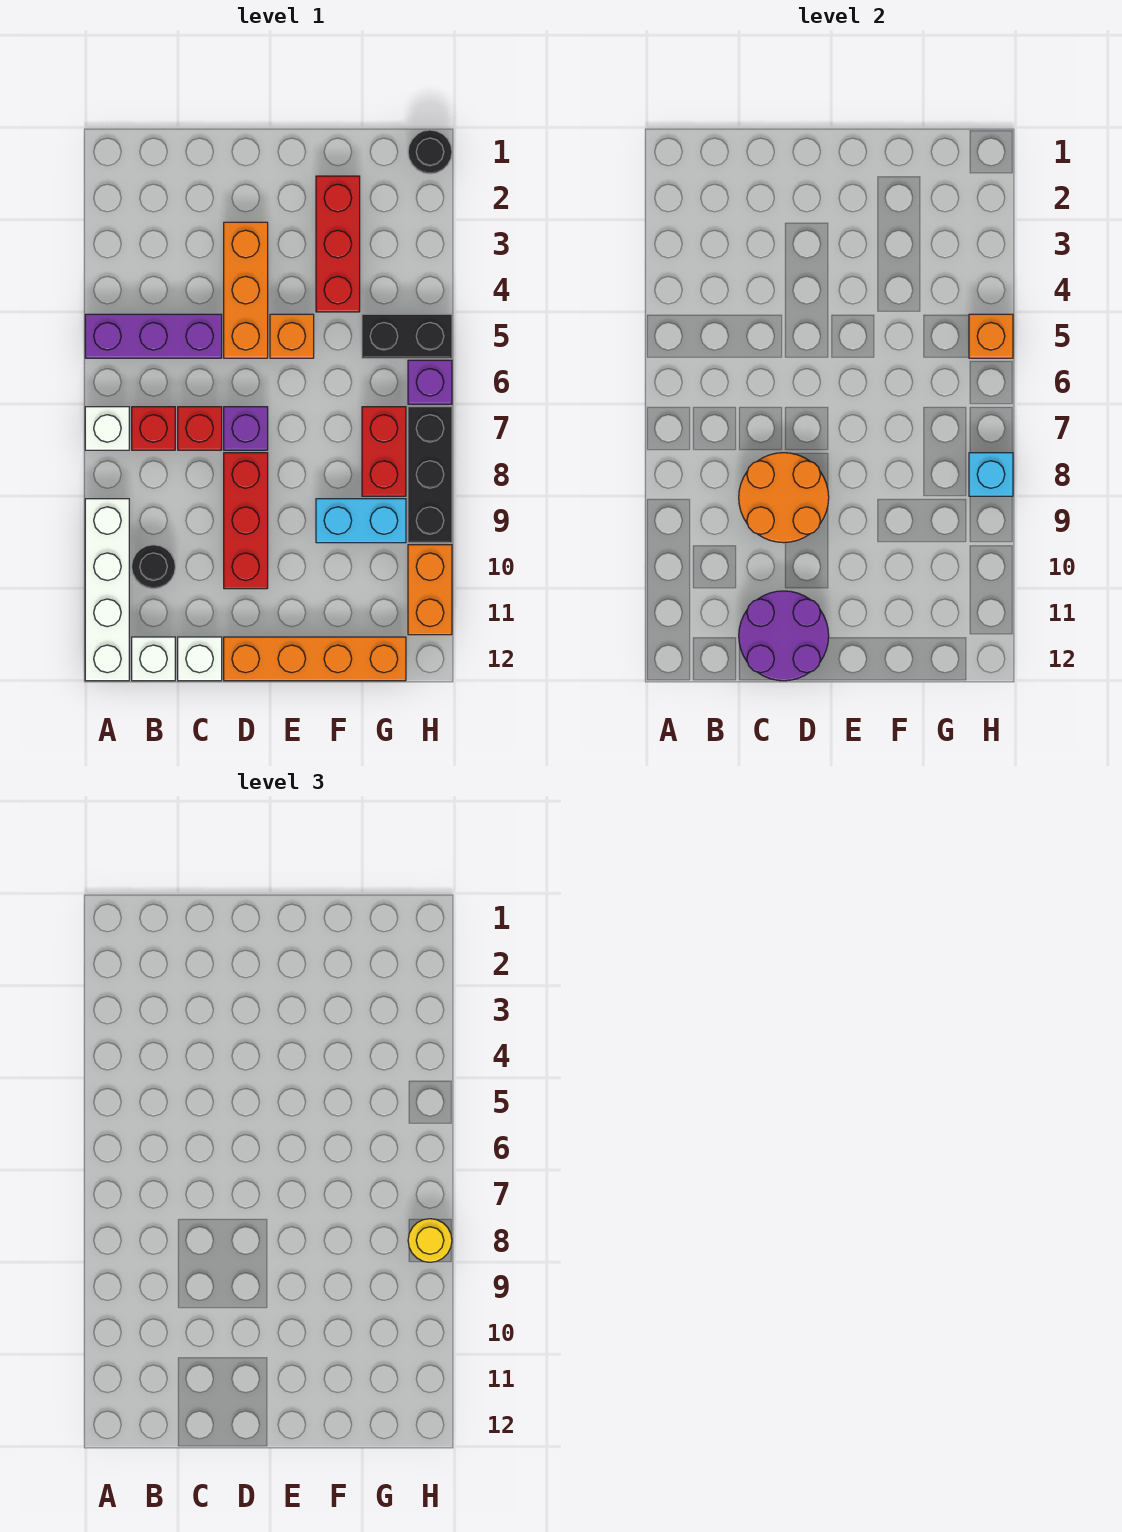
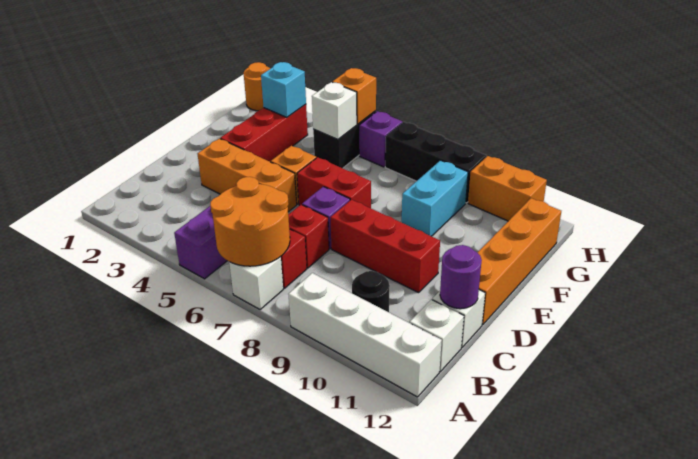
orange 2x2 round brick [739,453,829,543] -> orange 2x2 round brick moved to [210,177,290,266]
purple 2x2 round brick [739,591,829,681] -> purple 1x1 round brick [440,245,482,309]
red 1x3 brick [316,176,360,312] -> red 1x3 brick turned to [220,104,308,162]
none -> white 1x1 brick [312,82,357,140]
red 1x2 brick [362,407,406,496] -> red 1x2 brick moved to [297,157,371,208]
black 1x1 round brick [408,130,452,174] -> orange 1x1 round brick [244,62,270,111]
cyan 1x1 brick [969,453,1013,496] -> cyan 1x1 brick moved to [261,62,306,117]
yellow 1x1 round brick [408,1219,452,1262] -> none

